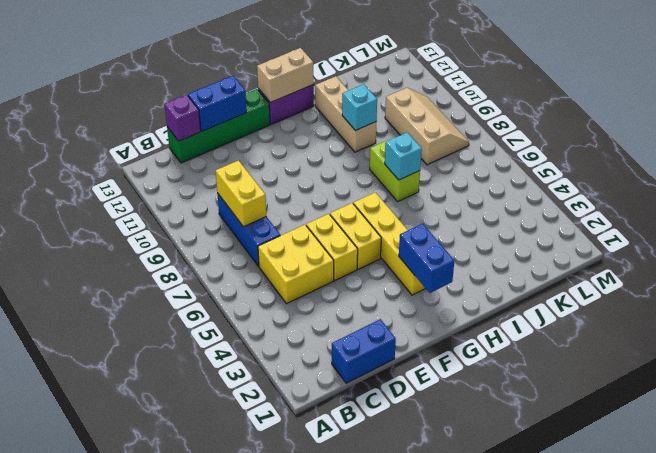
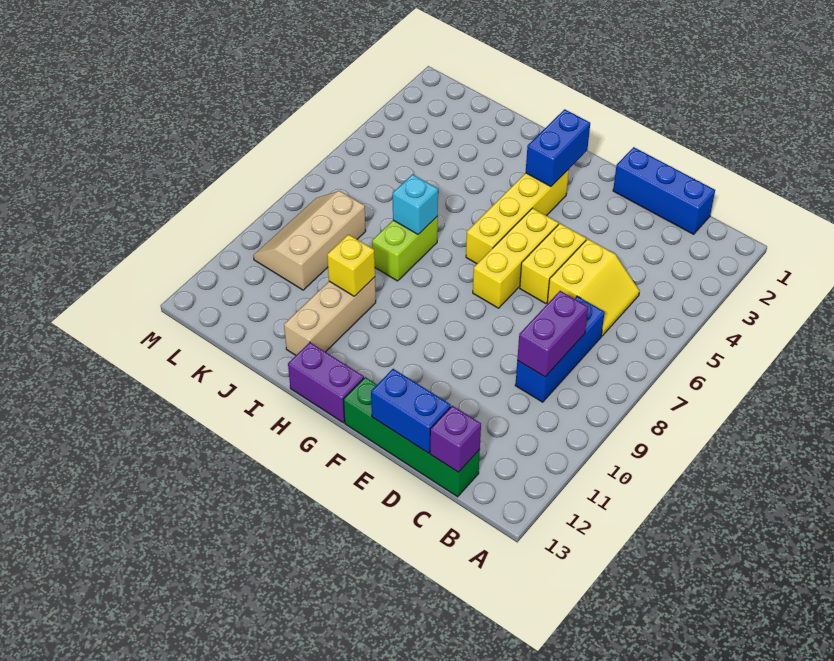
blue 1x2 brick [332,319,396,383] -> blue 1x3 brick [613,147,715,234]
yellow 2x2 brick [258,225,334,304] -> yellow 2x2 slope [547,239,640,336]
yellow 1x2 brick [216,160,266,227] -> purple 1x2 brick [517,291,588,377]
yellow 1x2 brick [330,203,381,269] -> yellow 1x3 brick [473,208,558,308]
tan 1x2 brick [257,48,314,103] -> none
cyan 1x1 brick [342,84,377,131] -> yellow 1x1 brick [327,235,375,296]

